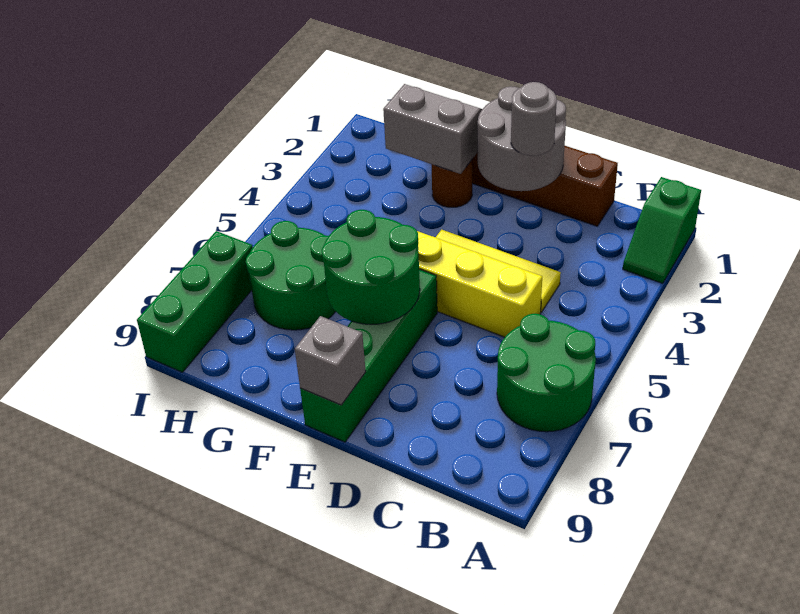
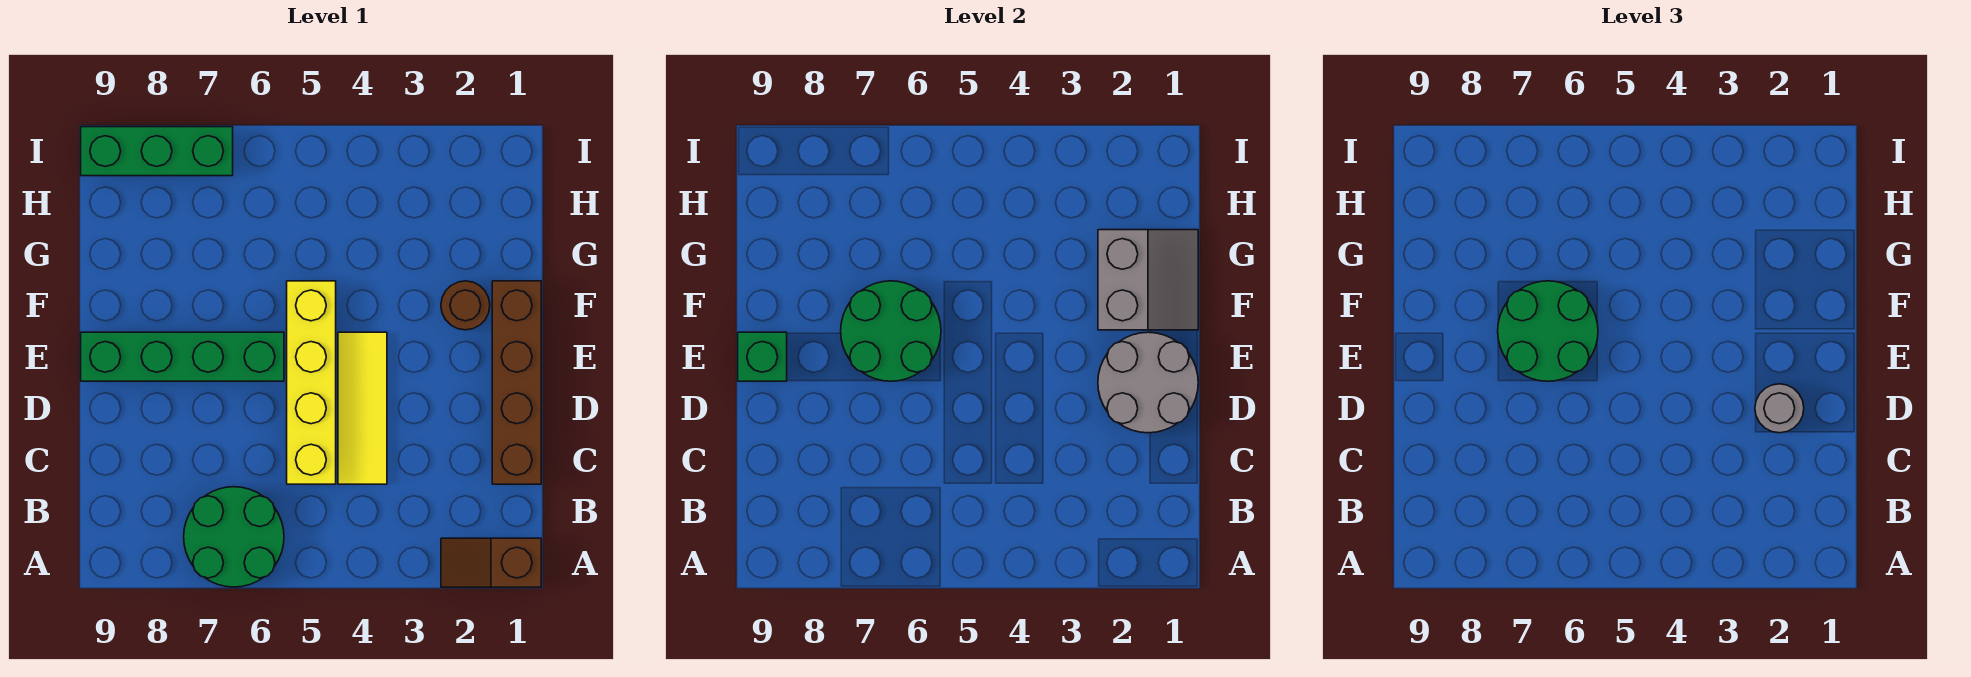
green 1x2 slope [623,177,701,283] -> brown 1x2 slope [441,538,541,587]
grey 1x1 brick [295,316,366,405] -> green 1x1 brick [738,332,787,381]
green 2x2 round brick [246,221,336,330] -> green 2x2 round brick moved to [1498,281,1598,381]

